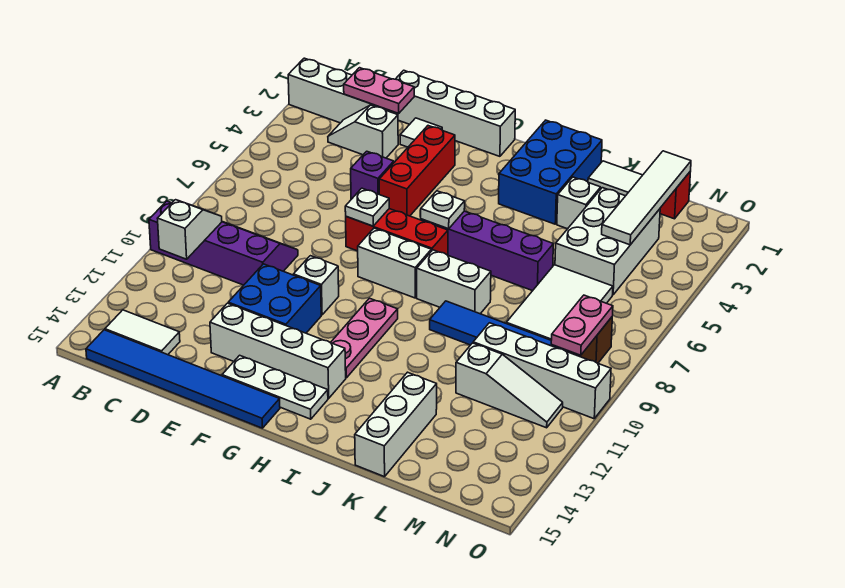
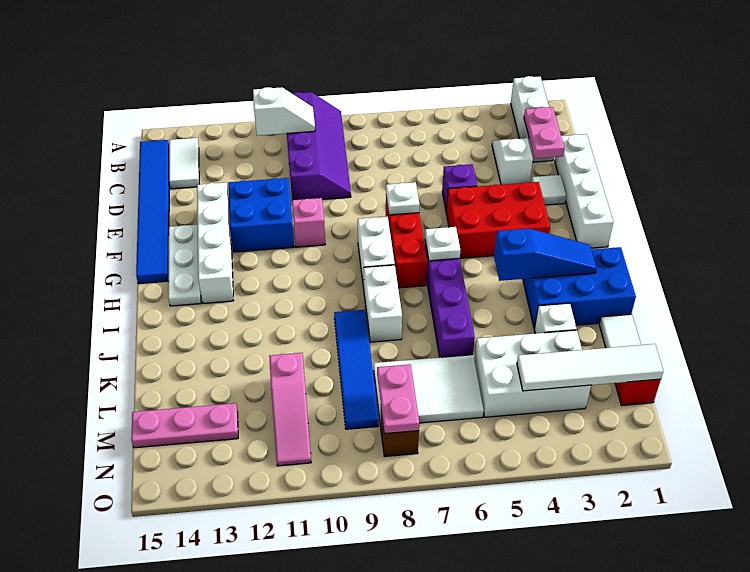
red 1x3 brick [379,126,455,216] -> red 2x3 brick [446,182,550,258]
white 1x1 brick [293,256,339,315] -> pink 1x1 brick [292,198,325,247]
pink 1x3 plate [331,298,398,378] -> pink 1x3 plate moved to [131,403,238,448]
none -> blue 1x3 slope [494,229,597,281]
white 1x3 brick [355,372,437,477] -> none
white 1x4 brick [473,323,611,419] -> none
white 1x3 slope [456,343,563,428] -> pink 1x3 slope [269,353,311,466]
pink 1x2 plate [551,295,613,355] -> pink 1x2 plate turned to [377,364,419,434]

